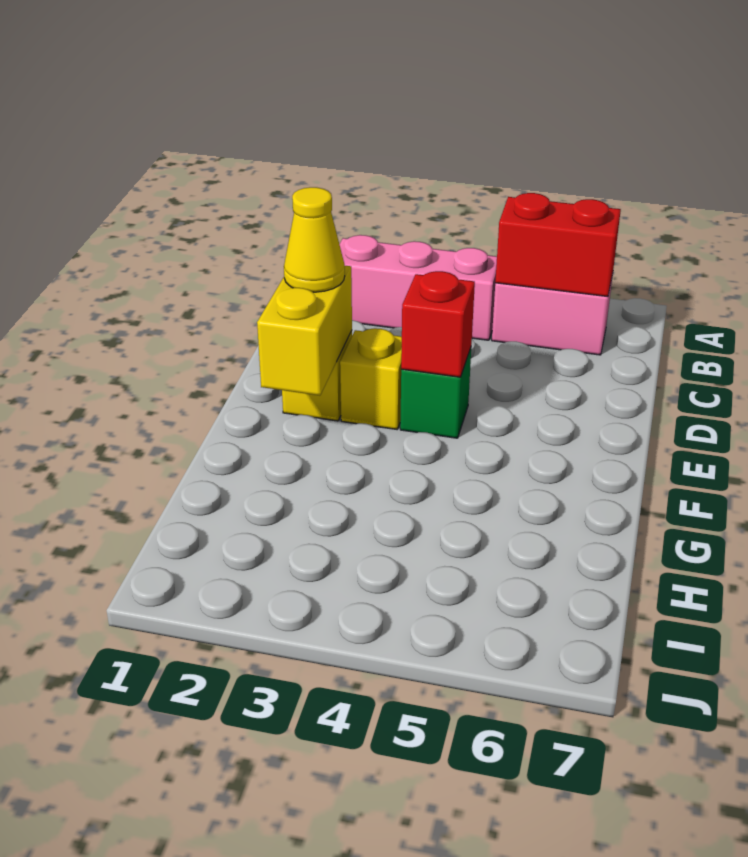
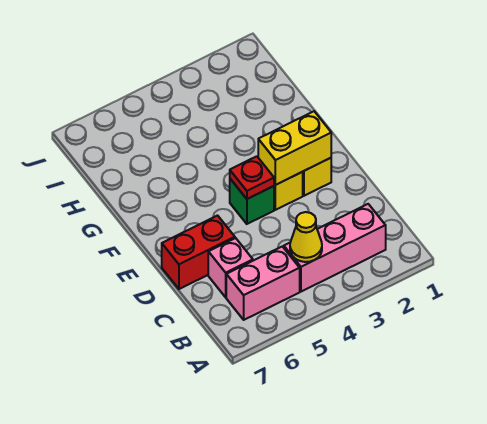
red 1x2 brick [495,193,621,297] -> red 1x2 brick moved to [162,216,235,289]
none -> pink 1x1 brick [208,238,253,297]
yellow 1x2 brick [257,266,352,396] -> yellow 1x2 brick turned to [258,111,331,185]
yellow 1x1 cone [284,187,345,292] -> yellow 1x1 cone moved to [290,212,322,262]
red 1x1 brick [401,271,475,377] -> red 1x1 plate [230,156,274,199]

